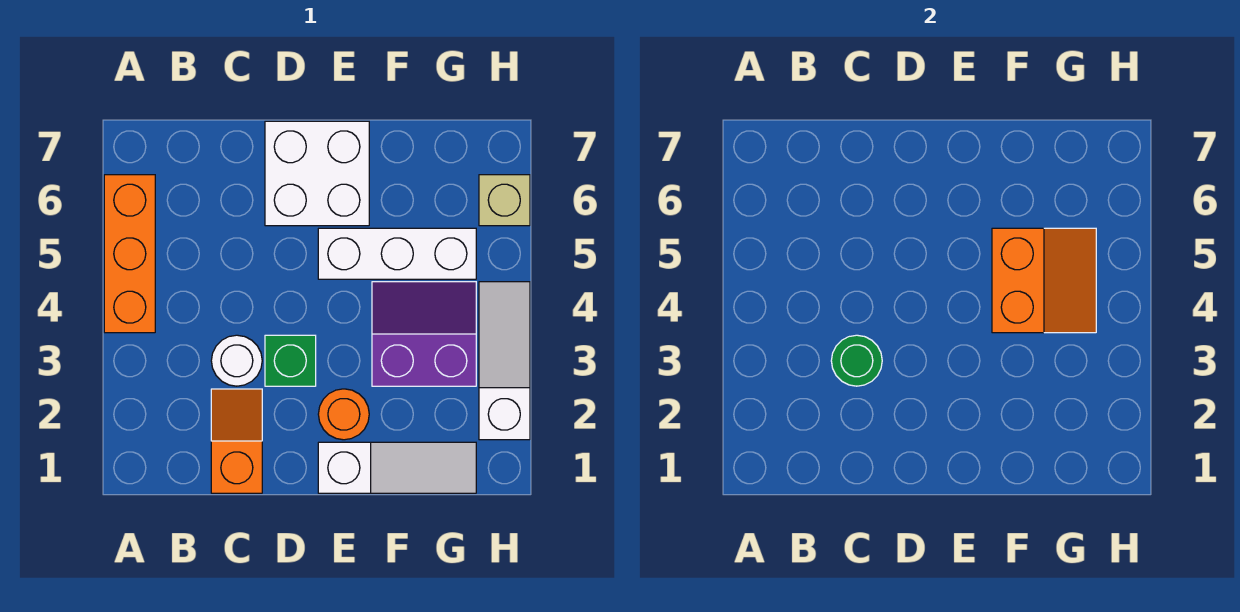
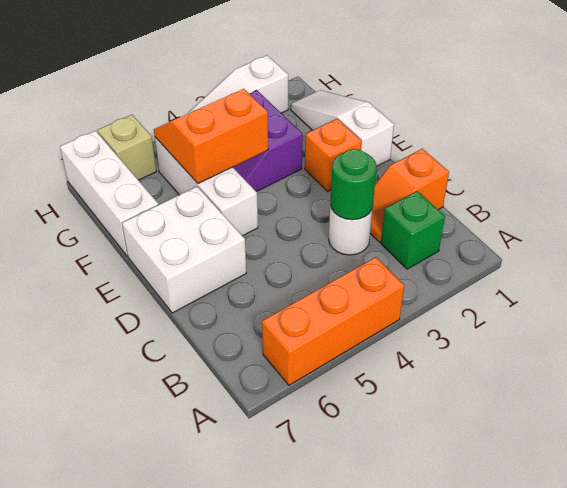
green 1x1 brick [265,335,316,386] -> green 1x1 brick moved to [381,191,445,269]
orange 1x1 round brick [318,389,369,440] -> orange 1x1 brick [305,119,361,192]
none -> white 1x3 brick [60,131,158,256]

